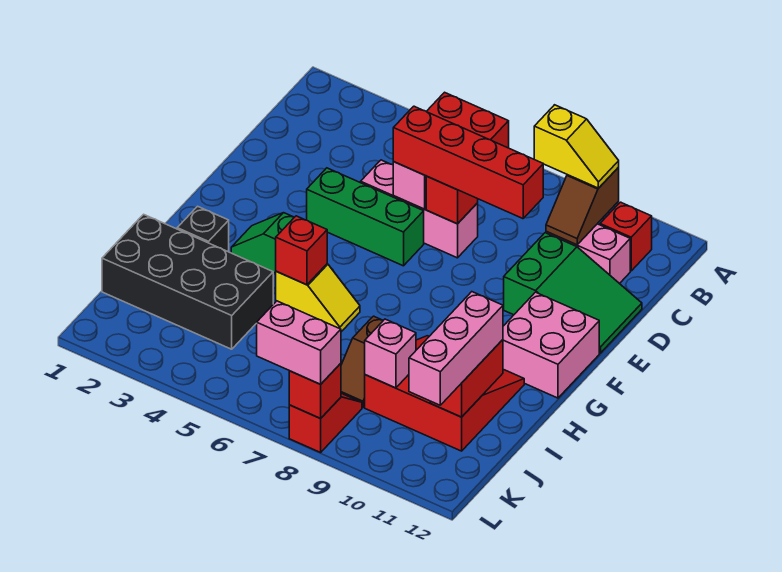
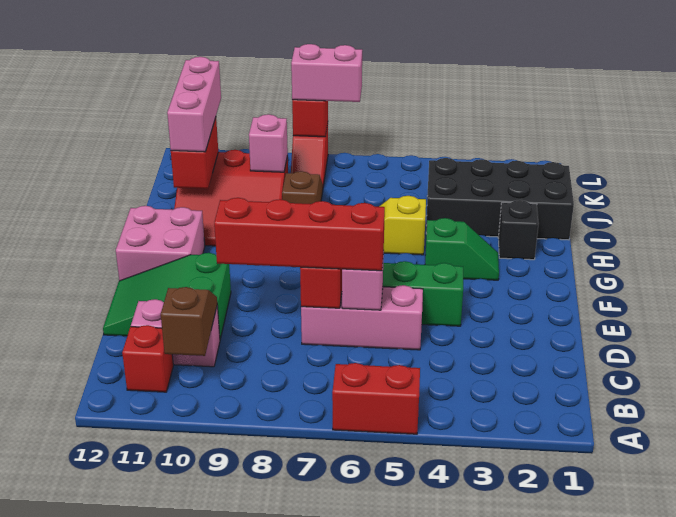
yellow 1x2 slope [534,105,619,188] -> none
red 1x1 brick [276,216,327,285] -> none

